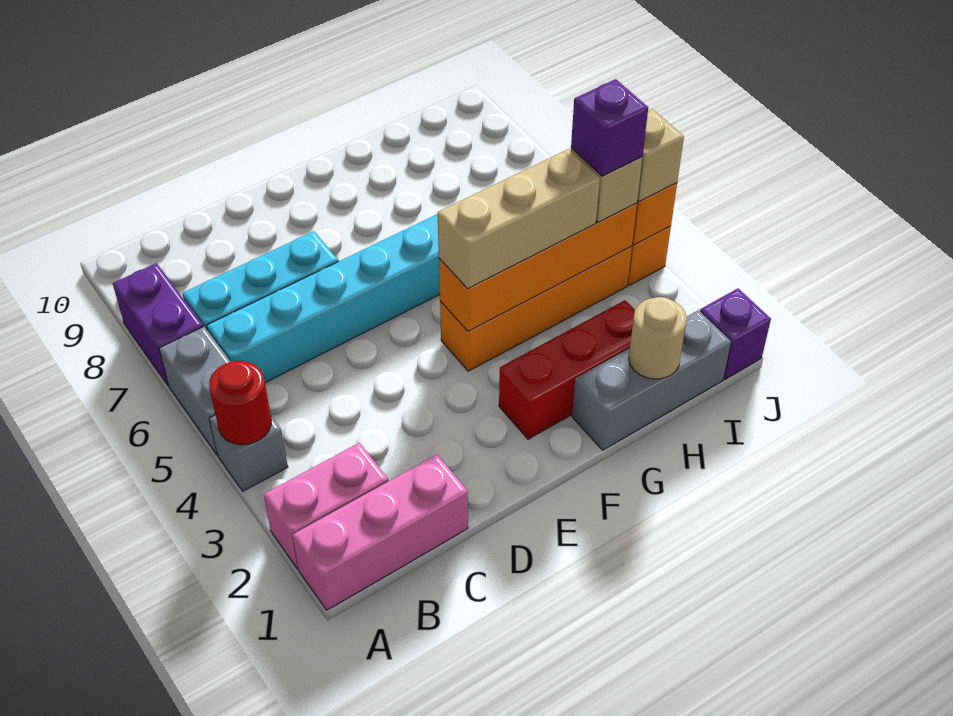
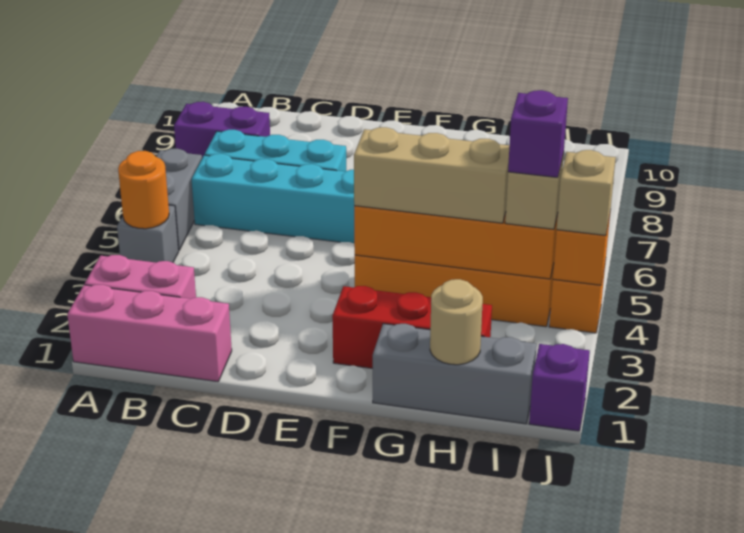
red 1x1 round brick [209,361,271,445] -> orange 1x1 round brick [118,151,169,229]
purple 1x2 brick [113,263,203,386] -> purple 1x2 brick turned to [174,102,270,158]

